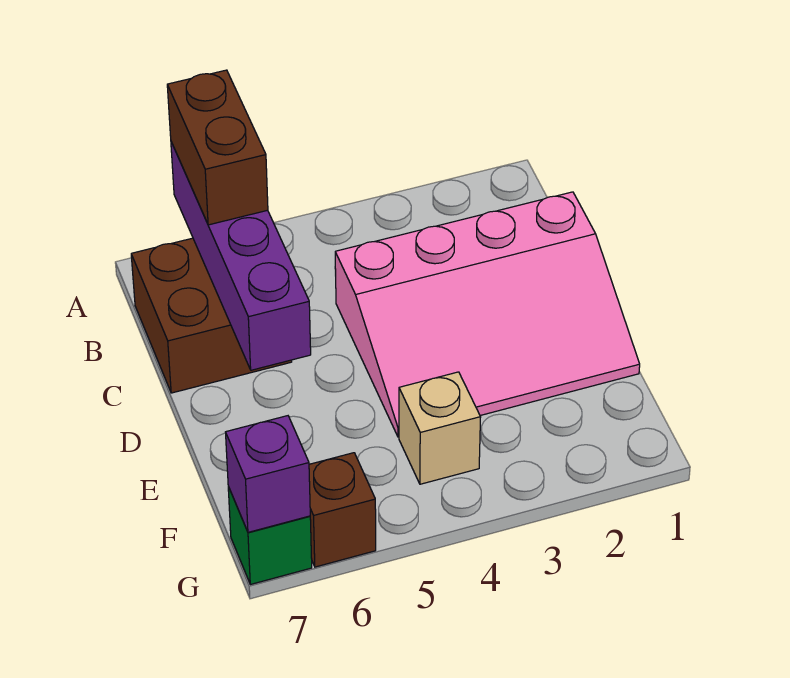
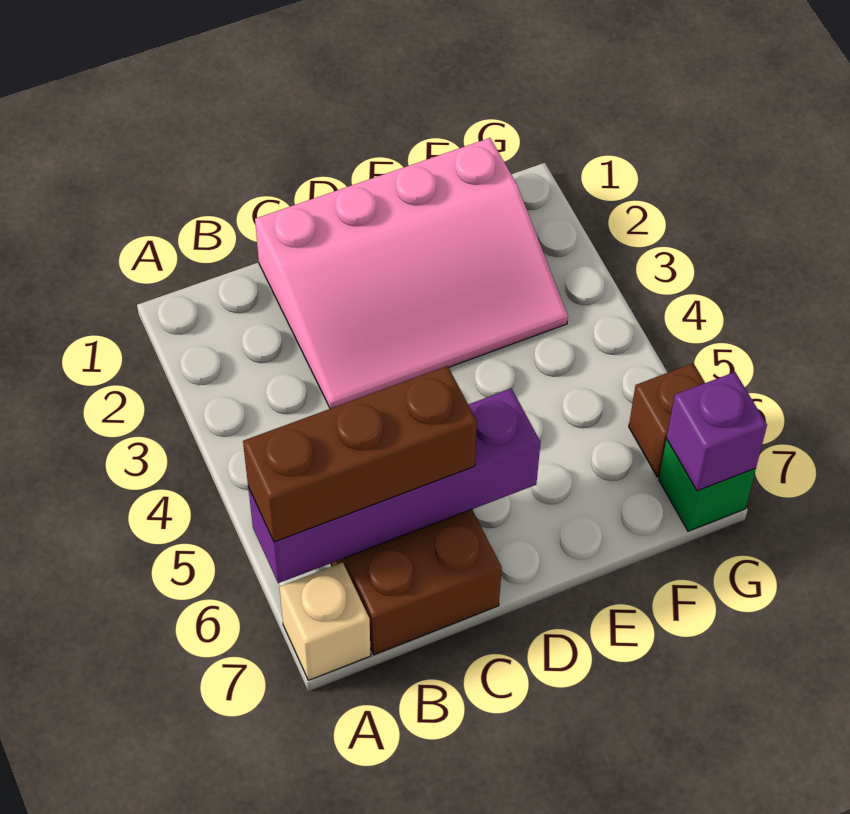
brown 1x2 brick [167,70,268,225] -> brown 1x3 brick [243,366,477,542]
pink 3x4 slope [335,192,640,437] -> pink 3x4 slope turned to [255,138,568,409]
tan 1x1 brick [399,372,481,484] -> tan 1x1 brick moved to [279,562,371,680]

